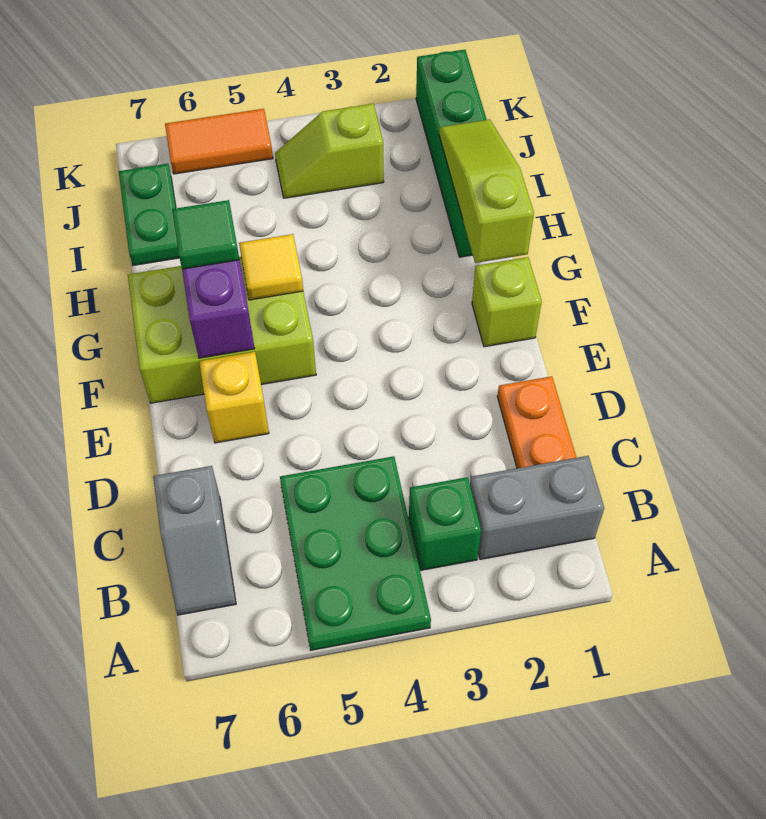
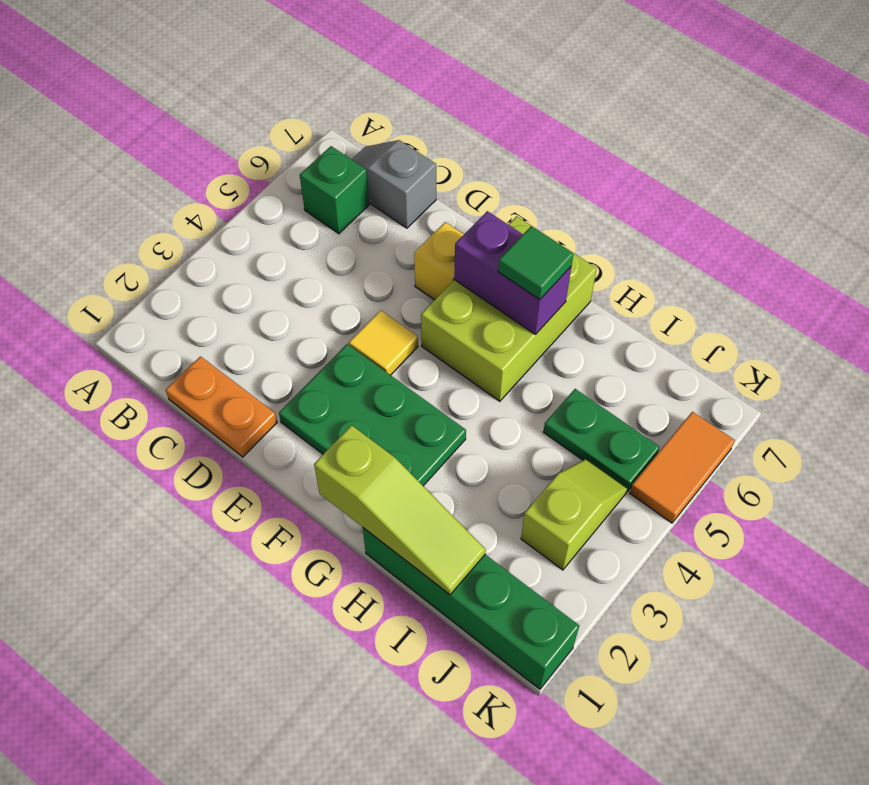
green 2x3 plate [280,456,431,650] -> green 2x3 plate moved to [279,344,466,486]
grey 1x2 brick [470,456,604,559] -> none
green 1x1 brick [409,477,481,570] -> green 1x1 brick moved to [300,146,369,234]
lime 1x1 brick [472,257,542,347] -> none
yellow 1x1 tile [239,234,303,300] -> yellow 1x1 tile moved to [349,310,418,375]
green 1x2 plate [119,164,179,265] -> green 1x2 plate moved to [543,389,660,492]

